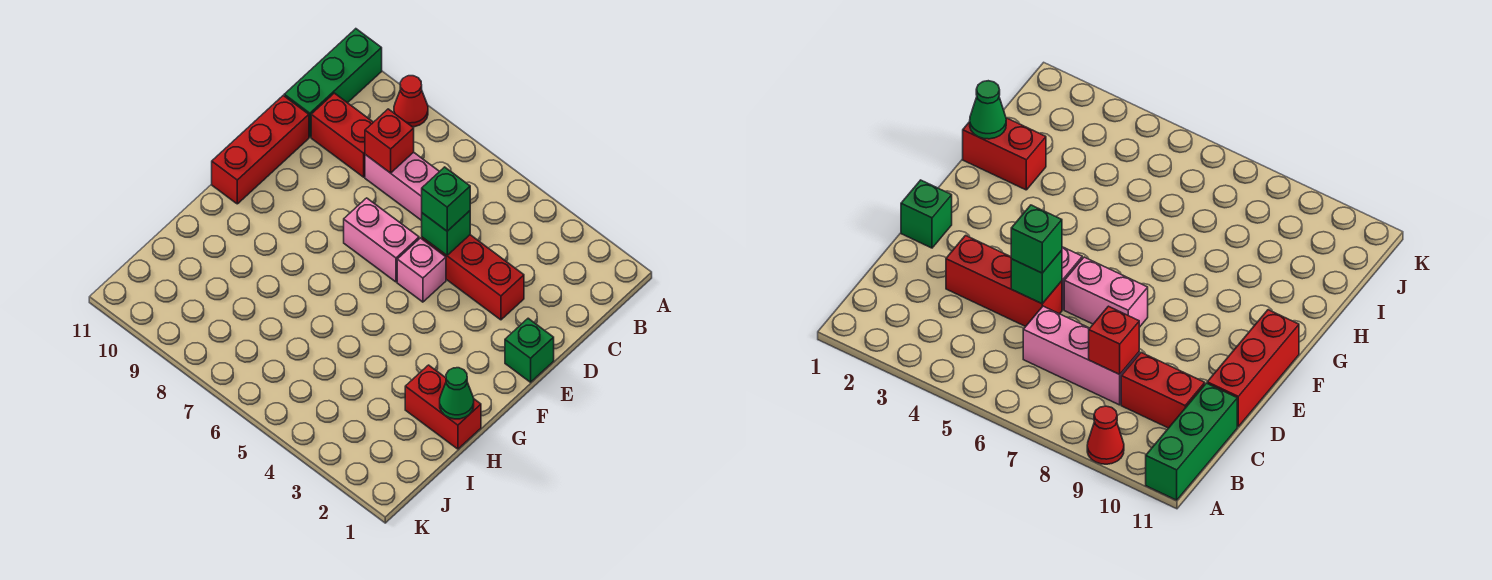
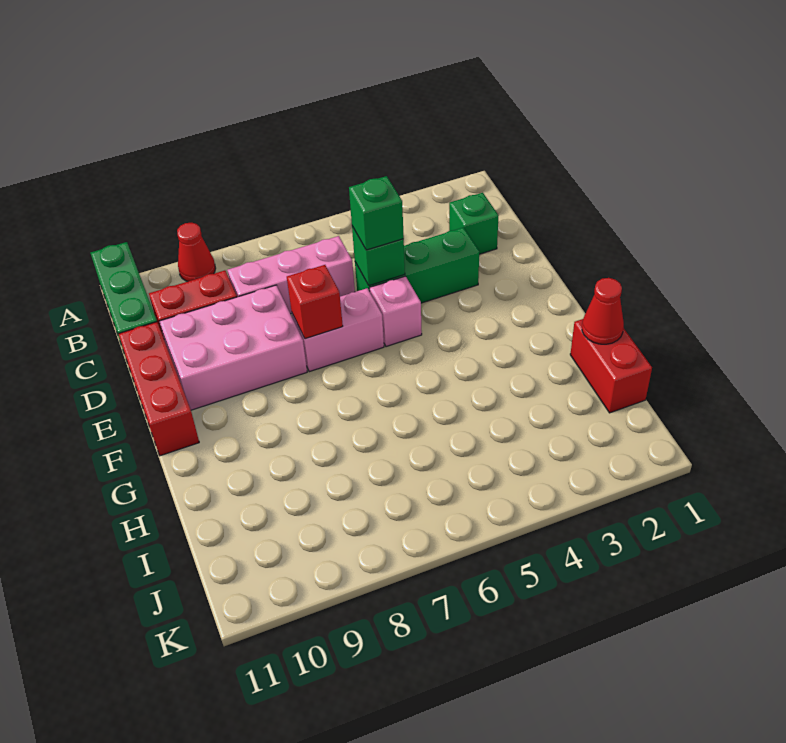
red 1x1 brick [365,109,414,173] -> red 1x1 brick moved to [287,265,343,339]
red 1x3 brick [422,235,524,320] -> green 1x3 brick [355,228,479,303]
none -> pink 2x3 brick [159,285,307,410]
green 1x1 brick [505,318,554,382] -> green 1x1 brick moved to [449,193,499,254]
red 1x2 brick [405,365,481,449] -> red 1x2 brick turned to [570,319,652,413]
green 1x1 cone [440,368,474,419] -> red 1x1 cone [582,278,624,344]

